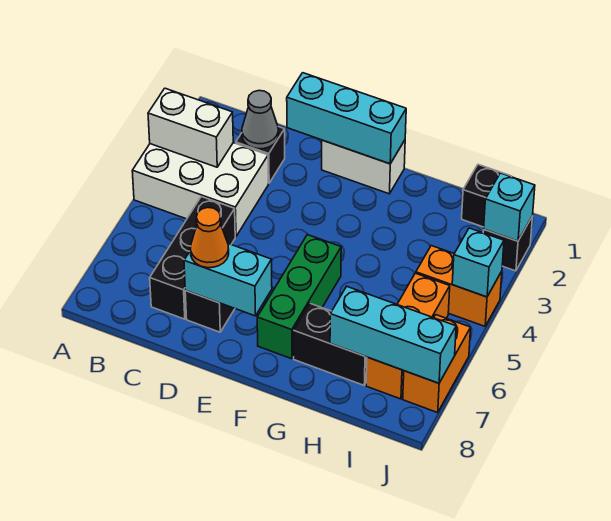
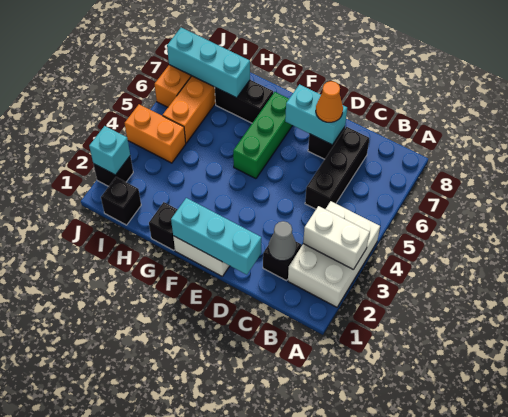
white 2x3 brick [132,143,268,237] -> white 2x3 brick turned to [288,201,380,307]
none -> black 1x1 brick [149,202,178,250]
cyan 1x1 brick [452,228,504,297] -> none

